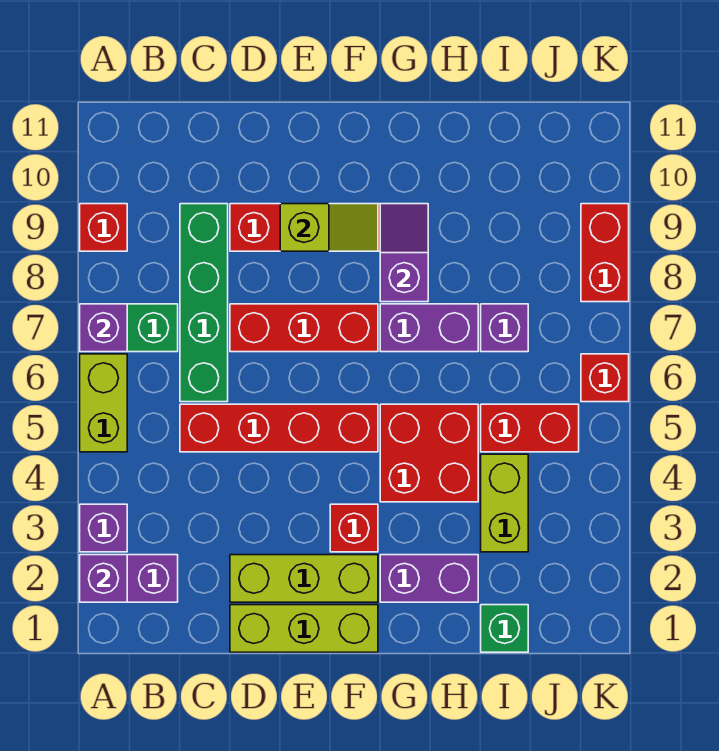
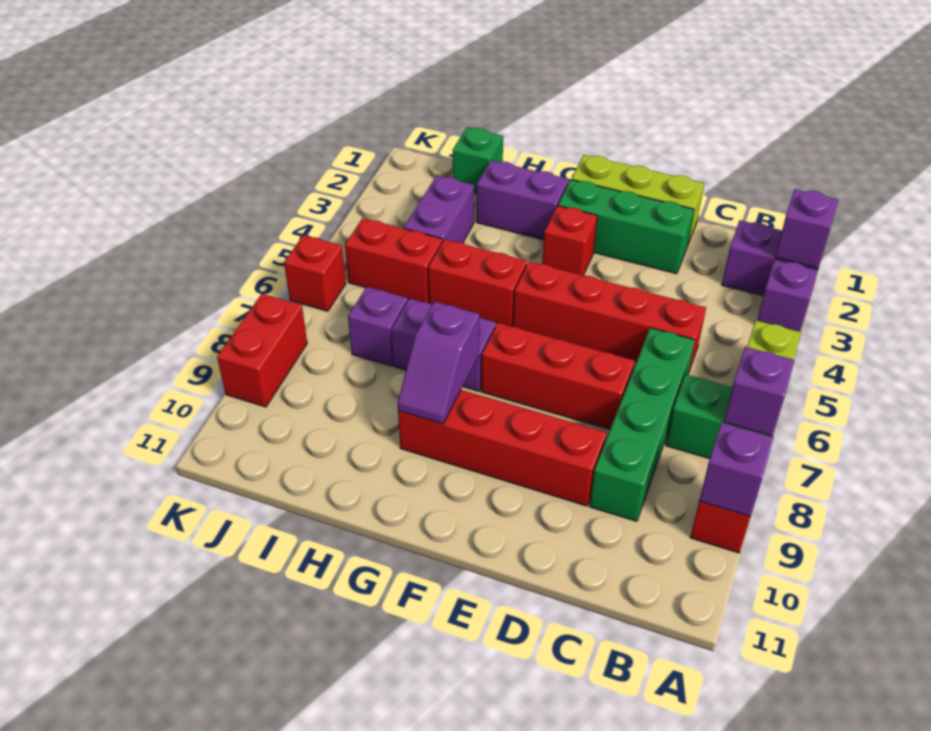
none -> purple 1x1 brick [699,423,774,516]
lime 1x3 brick [230,555,378,602] -> green 1x3 brick [558,180,694,274]
lime 1x2 slope [280,204,378,251] -> none
red 2x2 brick [380,404,478,502] -> red 1x2 brick [428,239,527,326]
lime 1x2 brick [481,454,528,552] -> purple 1x2 brick [404,176,474,243]

